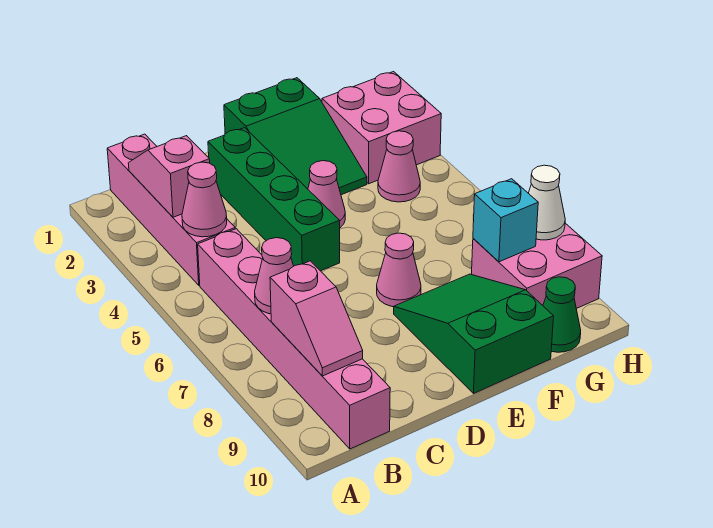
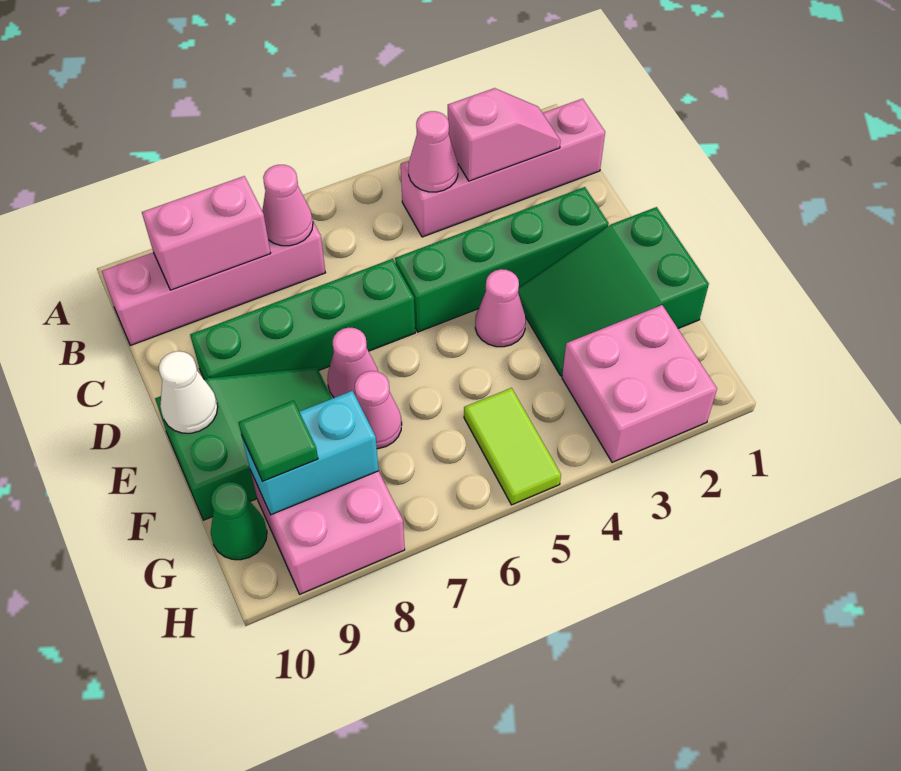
pink 1x6 brick [198,229,390,449] -> pink 1x4 brick [102,222,325,345]
pink 1x2 slope [270,261,363,376] -> pink 1x2 brick [142,176,271,290]
none -> green 1x4 brick [190,259,415,380]
pink 1x1 cone [378,131,420,202] -> pink 1x1 cone moved to [355,371,402,449]
none -> lime 1x2 tile [464,388,561,505]
cyan 1x1 brick [473,179,538,262] -> cyan 1x2 brick [242,391,379,515]
none -> green 1x1 tile [238,400,318,481]
white 1x1 cone [528,165,565,240] -> white 1x1 cone moved to [159,351,218,433]

